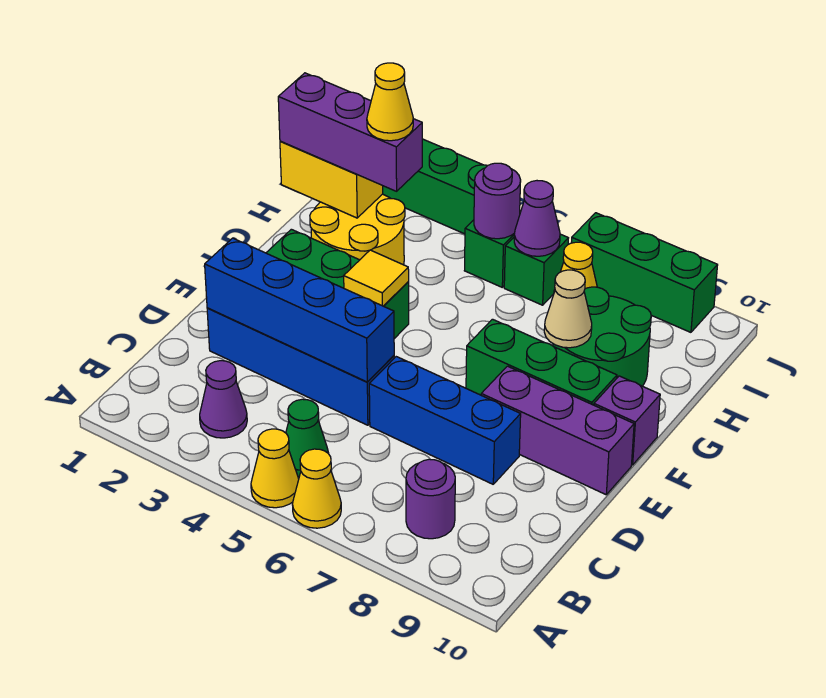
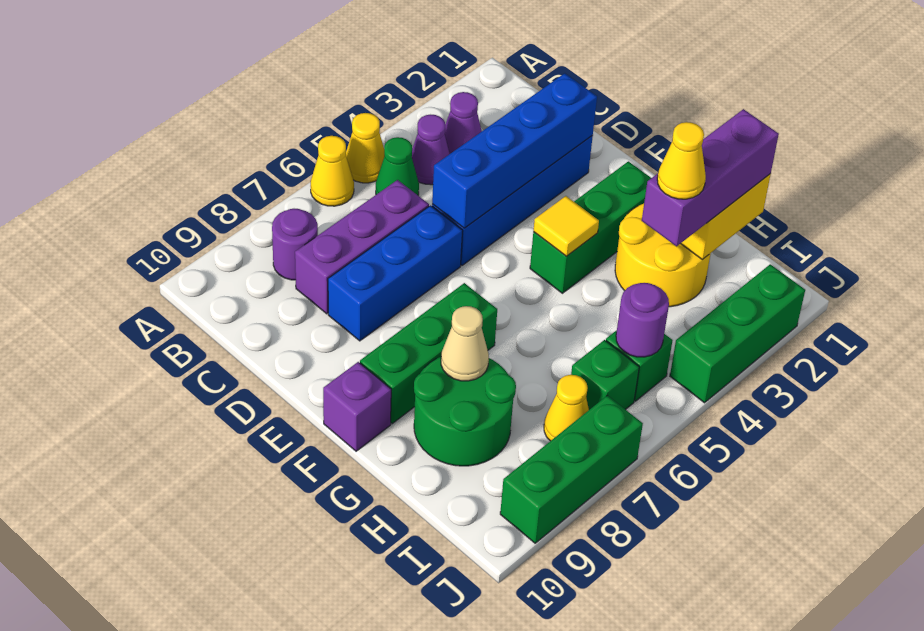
purple 1x3 brick [481,366,634,495] -> purple 1x3 brick moved to [295,180,429,314]
purple 1x1 cone [514,181,560,256] -> purple 1x1 cone moved to [412,115,450,185]

